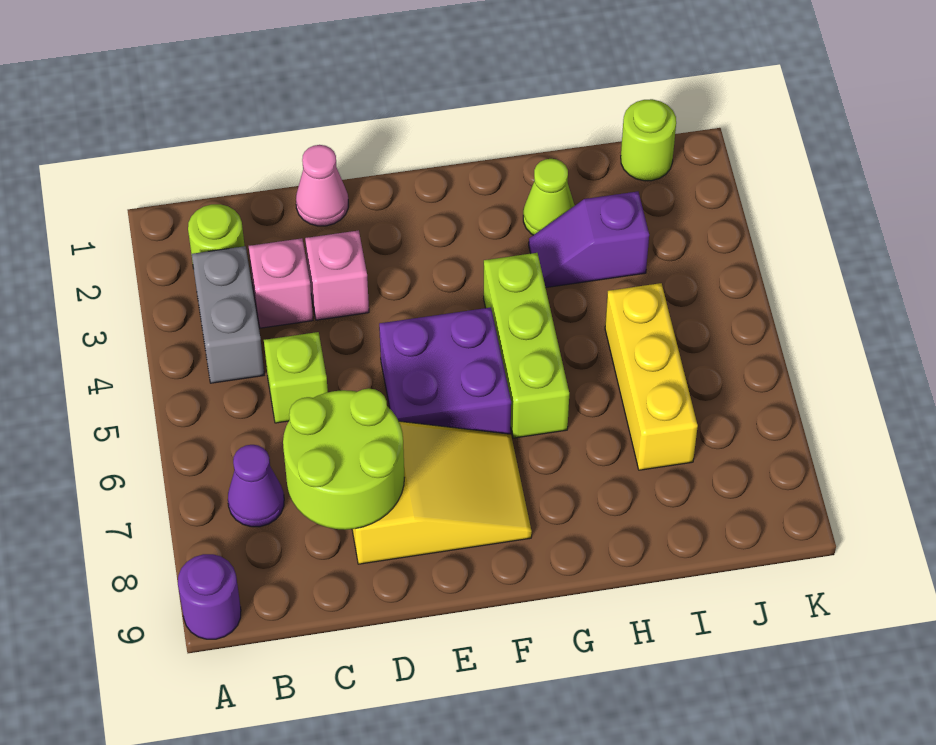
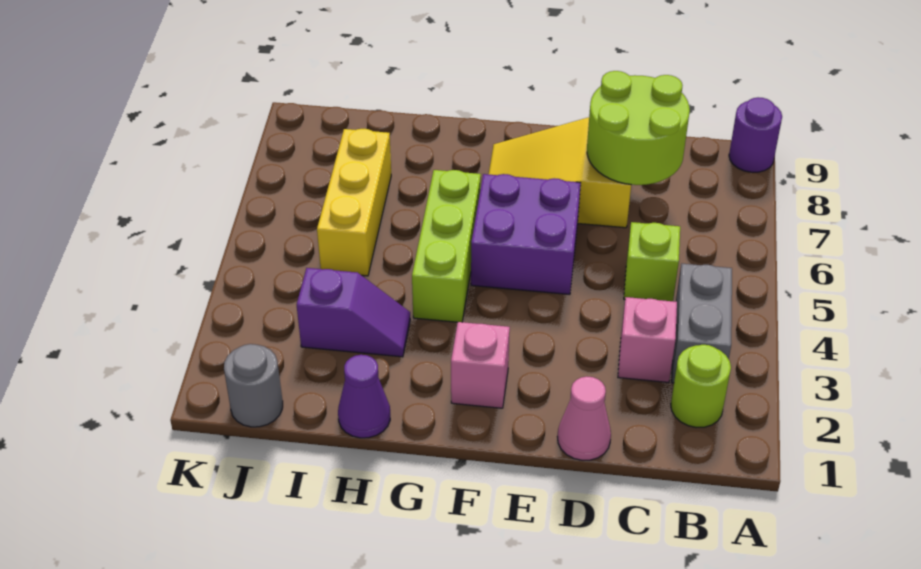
purple 1x1 cone [228,445,284,527] -> purple 1x1 cone moved to [338,355,390,438]
pink 1x1 brick [305,230,369,320] -> pink 1x1 brick moved to [451,322,510,408]
lime 1x1 cone [523,159,575,235] -> none
lime 1x1 round brick [621,99,676,181] -> grey 1x1 round brick [224,344,283,427]

